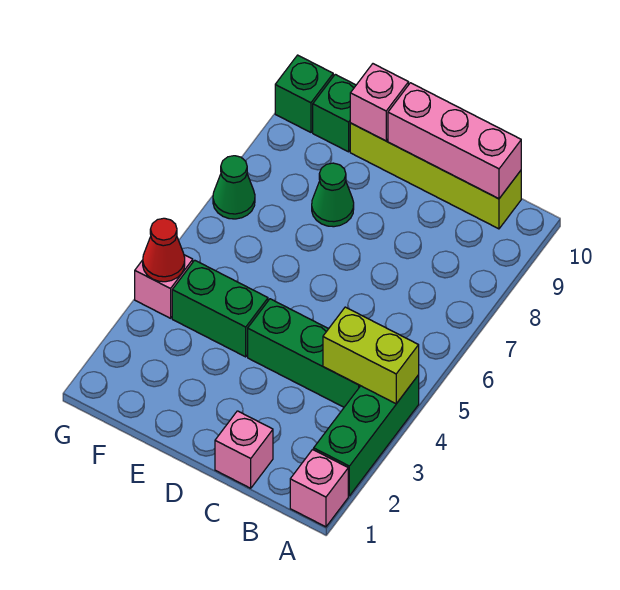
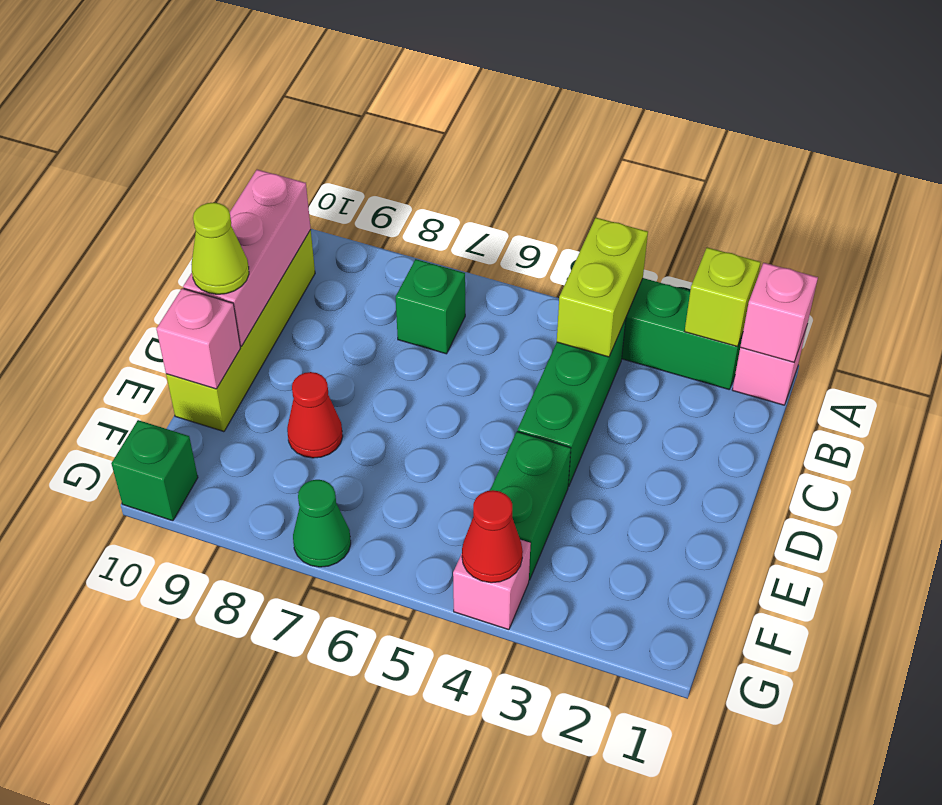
none -> lime 1x1 brick [685,247,760,347]
pink 1x1 brick [215,411,273,488] -> pink 1x1 brick moved to [740,263,818,362]
none -> lime 1x1 cone [192,202,249,294]
green 1x1 cone [312,163,354,227] -> red 1x1 cone [287,372,343,458]
green 1x1 brick [313,74,356,152] -> green 1x1 brick moved to [396,259,465,354]

